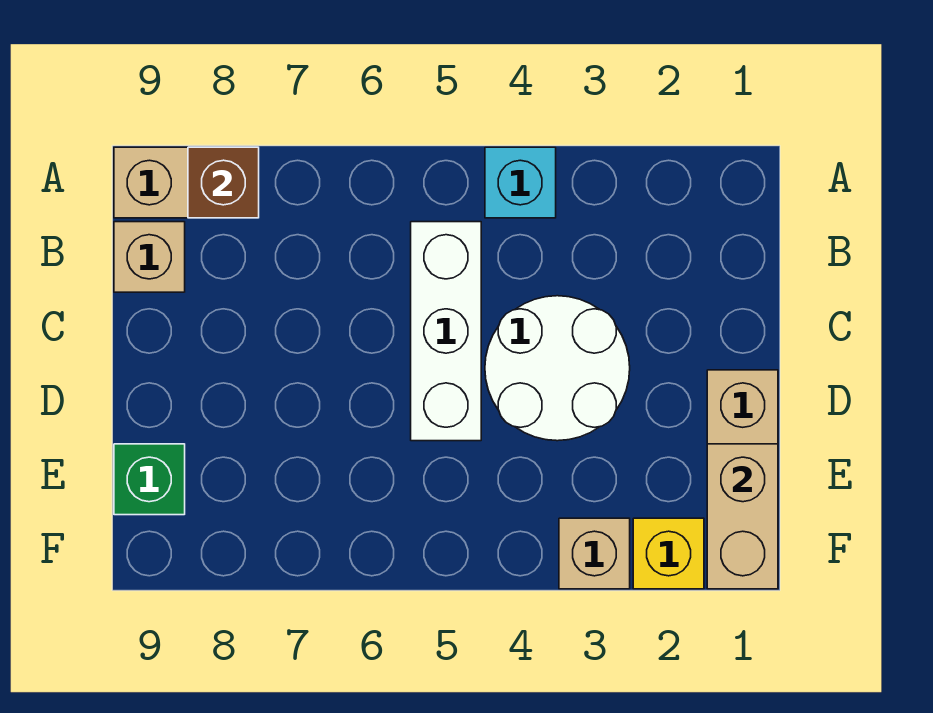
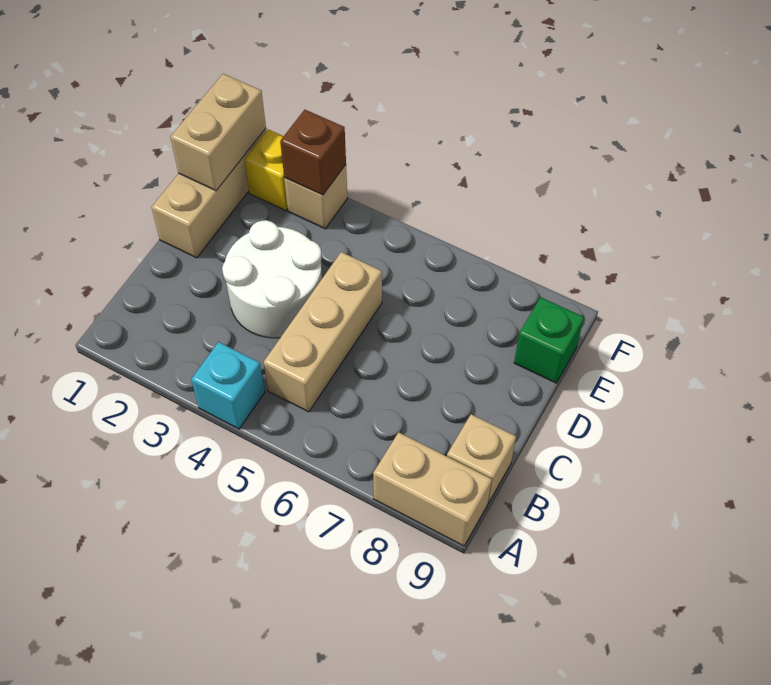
brown 1x1 brick [188,147,259,218] -> brown 1x1 brick moved to [280,110,346,195]
white 1x3 brick [411,222,481,441] -> tan 1x3 brick [264,252,382,412]

